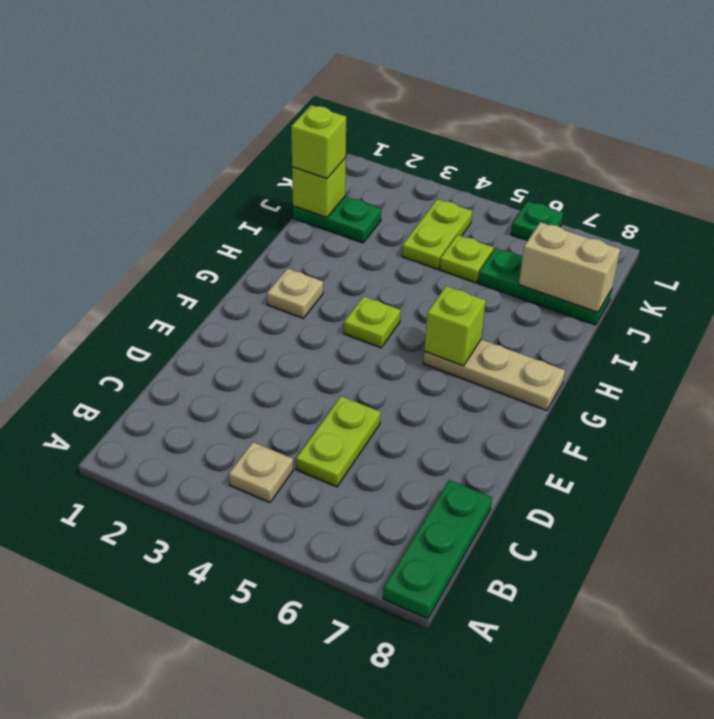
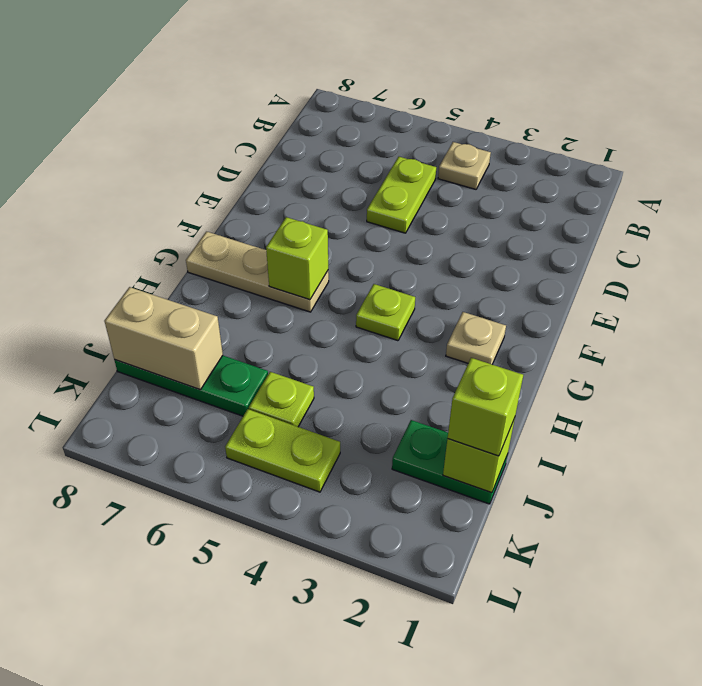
green 1x3 plate [383,480,492,619] -> none
lime 1x2 plate [402,199,472,269] -> lime 1x2 plate turned to [225,409,340,492]
green 1x1 plate [511,201,563,241] -> none

